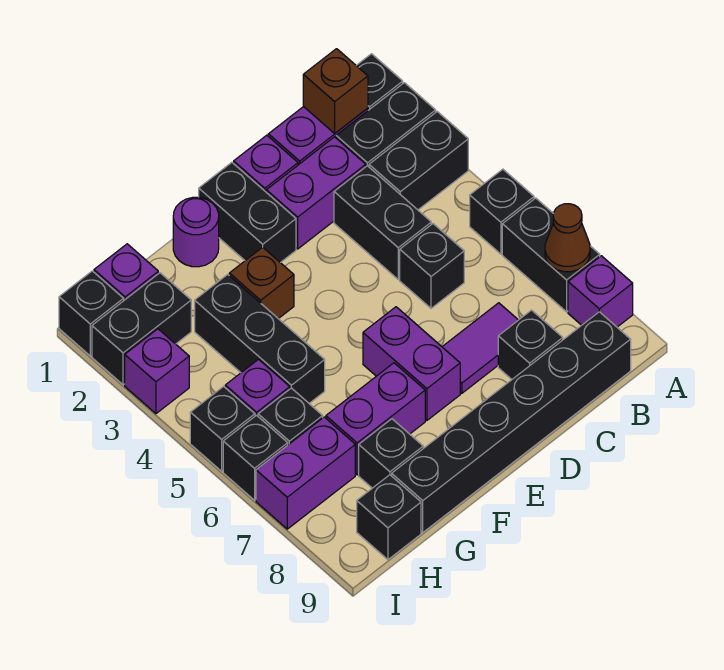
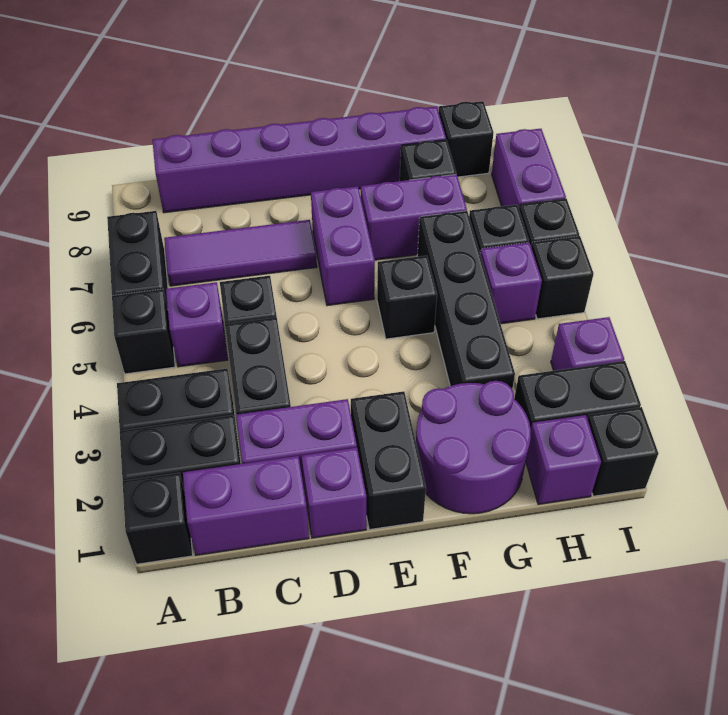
brown 1x1 cone [545,204,590,272] -> none
purple 1x1 brick [568,256,633,327] -> purple 1x1 brick moved to [166,282,228,367]
brown 1x1 brick [303,49,368,133] -> none
black 1x6 brick [392,312,631,532] -> purple 1x6 brick [152,107,446,213]
purple 1x2 tile [442,303,518,393] -> purple 1x3 tile [164,220,317,286]
black 1x1 brick [498,310,563,379] -> black 1x1 brick moved to [377,256,437,339]
purple 1x1 round brick [173,197,219,267] -> purple 2x2 round brick [416,381,531,514]
brown 1x1 brick [229,247,294,319] -> none
black 1x3 brick [195,274,325,403] -> black 1x4 brick [417,211,515,389]
purple 1x2 brick [256,417,355,529] -> purple 1x2 brick turned to [492,129,566,209]

